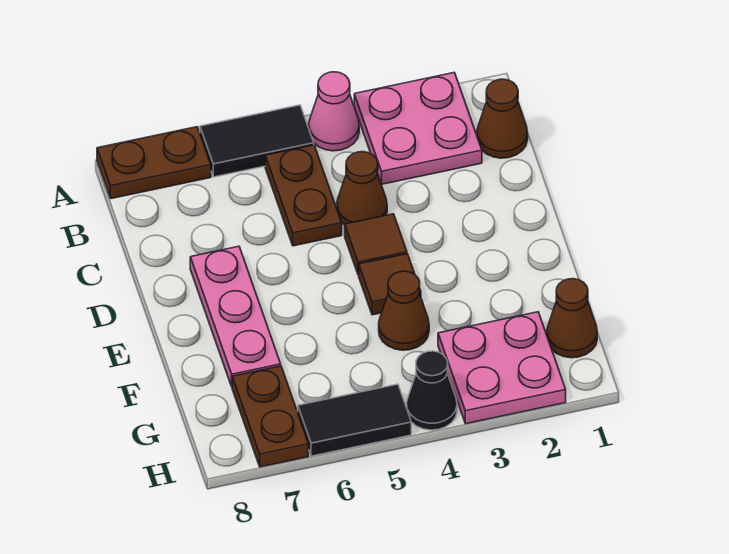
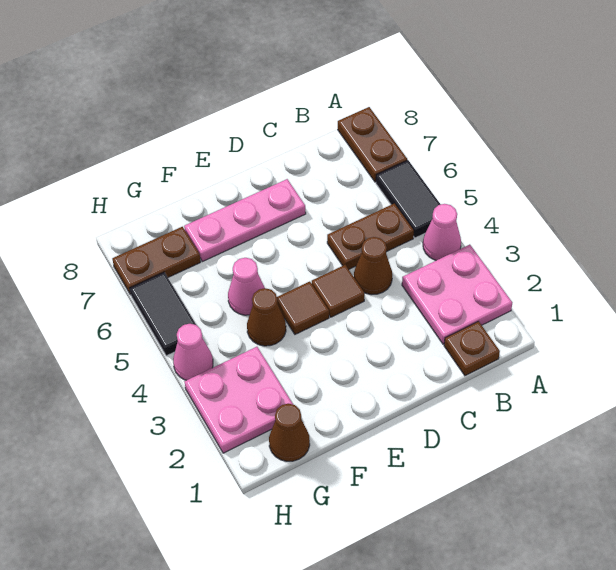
brown 1x1 cone [477,79,528,158] -> brown 1x1 plate [444,321,500,376]
none -> pink 1x1 cone [228,258,265,315]
black 1x1 cone [406,351,457,430] -> pink 1x1 cone [173,324,213,380]

